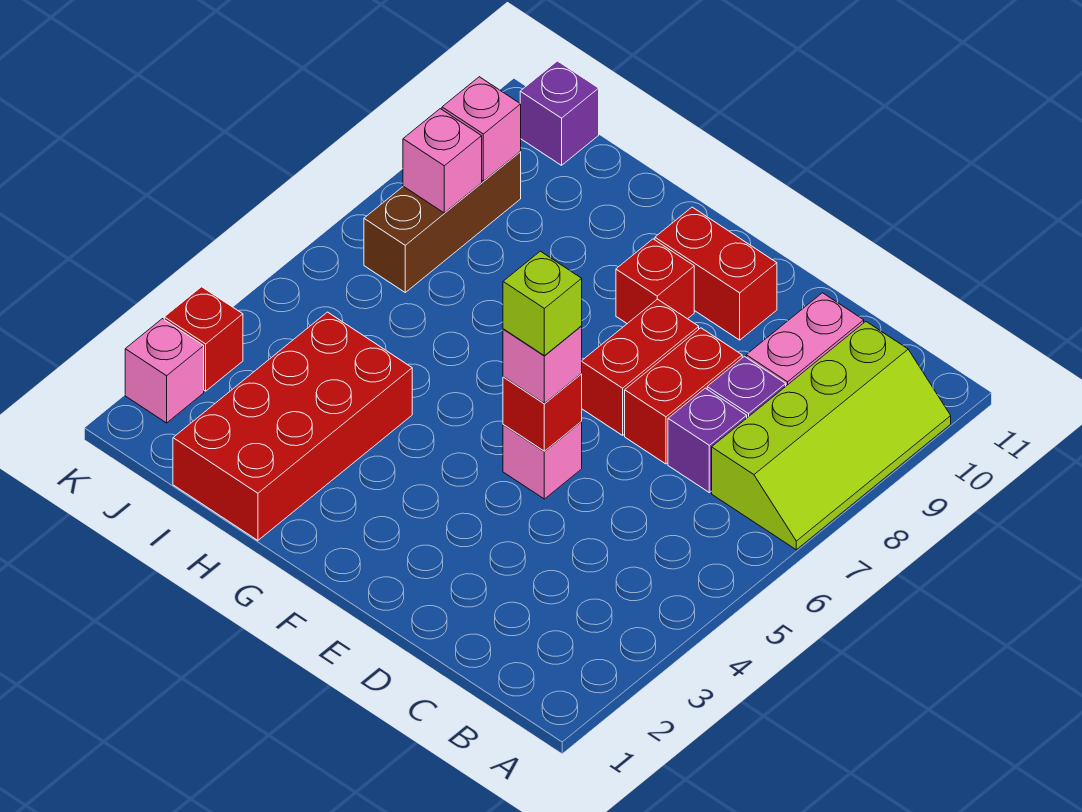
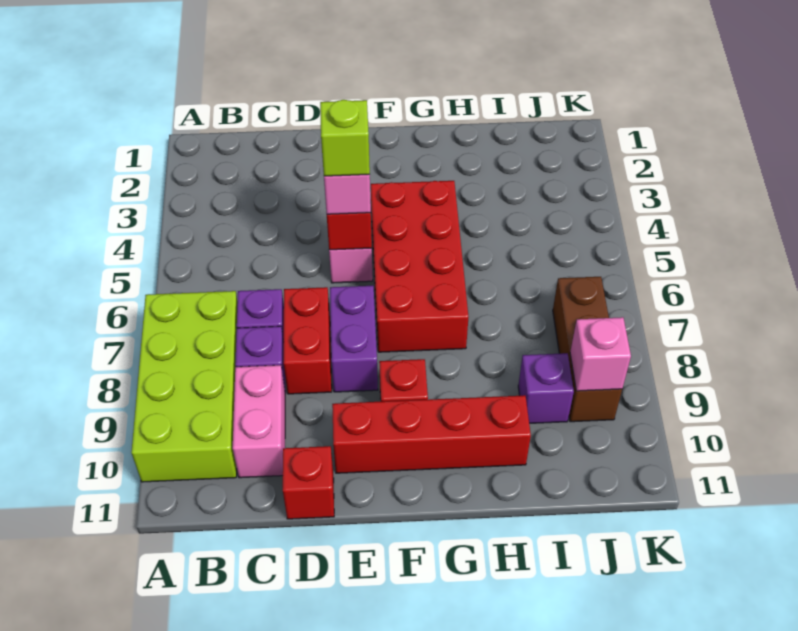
lime 2x4 slope [712,322,951,550] -> lime 2x4 brick [131,291,238,482]
red 1x2 brick [582,299,699,435] -> purple 1x2 brick [330,286,378,392]
red 1x2 brick [655,207,777,340] -> red 1x4 brick [332,395,531,473]
red 2x4 brick [173,312,412,540] -> red 2x4 brick moved to [371,181,468,352]
pink 1x1 brick [403,109,482,213] -> none
purple 1x1 brick [520,61,599,165] -> purple 1x1 brick moved to [518,353,574,423]
pink 1x1 brick [125,319,204,423] -> none
red 1x1 brick [164,287,243,391] -> red 1x1 brick moved to [283,446,334,519]

